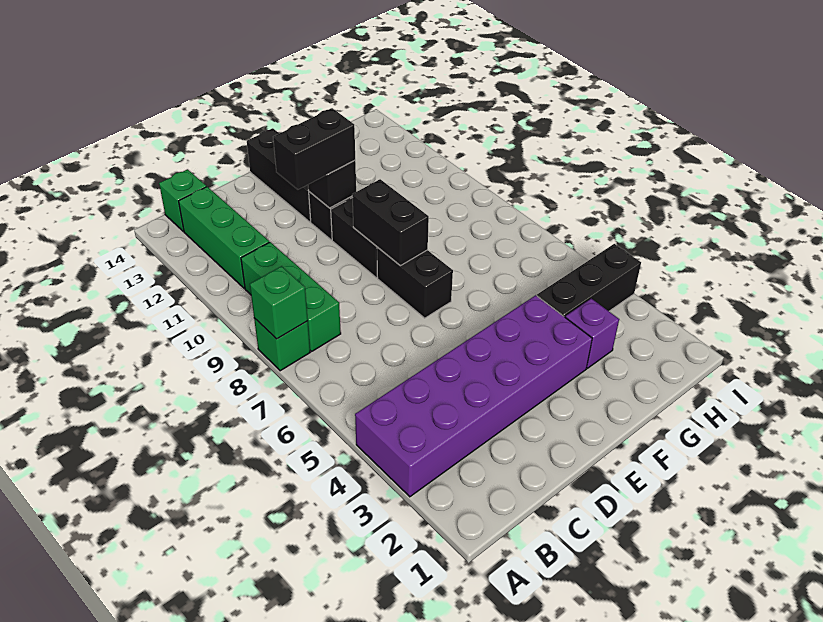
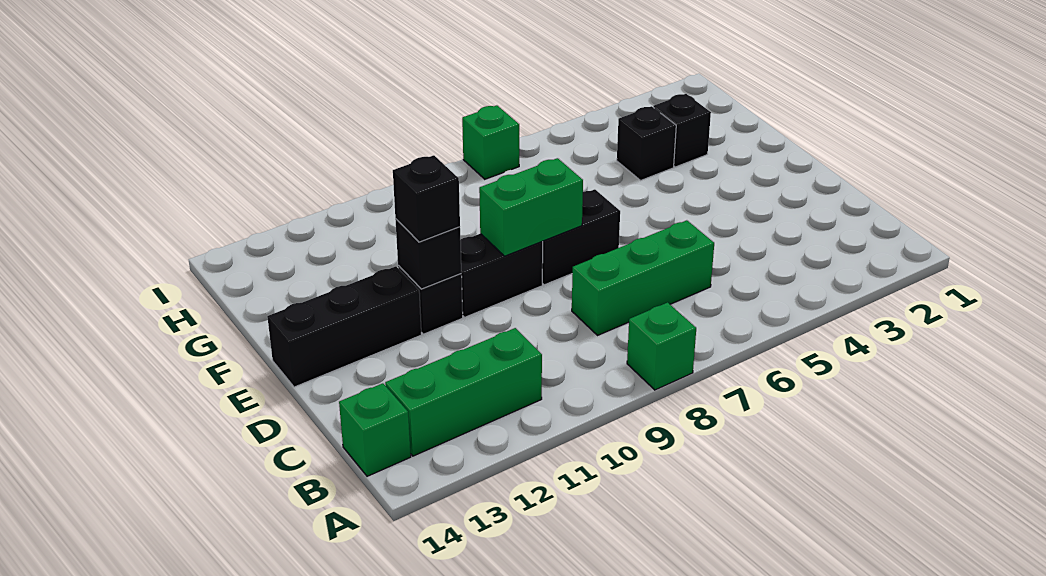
purple 2x6 brick [355,295,592,497] -> none
green 1x1 brick [250,266,308,339] -> green 1x1 brick moved to [462,105,519,179]
green 1x3 brick [241,242,341,351] -> green 1x3 brick moved to [572,220,714,335]
black 1x2 brick [273,108,355,189] -> black 1x1 brick [393,155,460,242]
black 1x2 brick [352,179,429,266] -> green 1x2 brick [479,158,583,256]
purple 1x1 brick [565,299,619,368] -> black 1x1 brick [653,94,711,167]
black 1x3 brick [537,244,641,317] -> black 1x1 brick [617,106,676,180]

